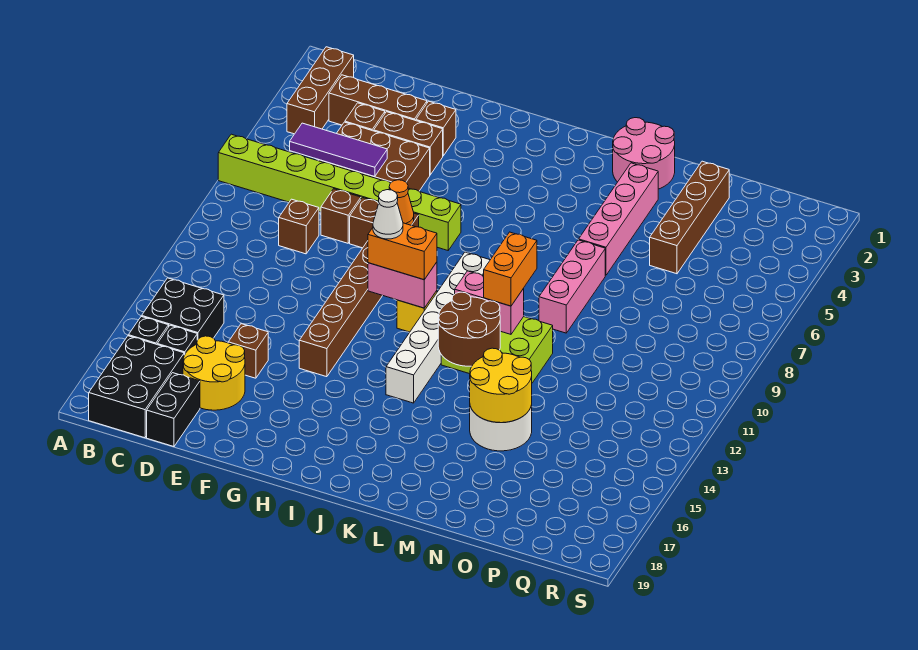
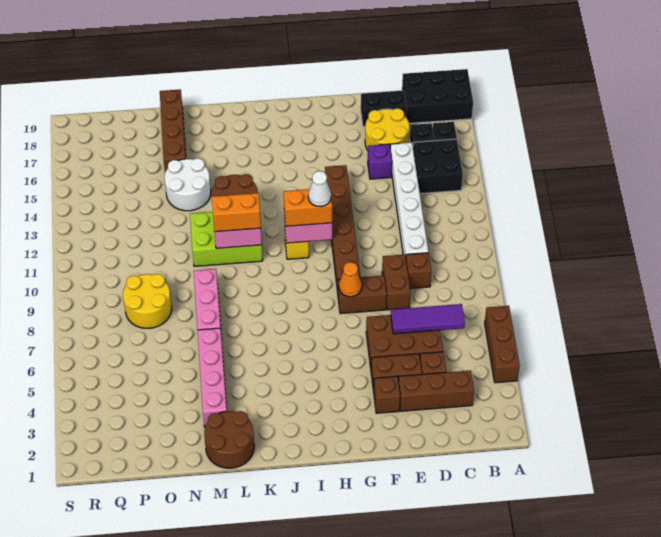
lime 1x8 brick [218,134,461,250] -> none
brown 1x3 brick [287,47,354,134] -> brown 1x3 brick moved to [485,306,520,383]
black 2x3 brick [89,336,184,438] -> black 2x3 brick turned to [402,69,473,123]
black 1x2 brick [147,373,200,447] -> black 1x2 brick turned to [361,91,407,127]
brown 1x1 brick [321,189,361,243] -> brown 1x2 brick [382,254,410,310]
brown 1x1 brick [228,324,268,378] -> purple 1x1 brick [368,144,392,179]
white 1x6 brick [386,252,490,403] -> white 1x6 brick moved to [390,142,428,257]
pink 2x2 round brick [613,118,675,189] -> brown 2x2 round brick [204,411,254,468]
orange 1x2 brick [484,232,537,306] -> orange 1x2 brick turned to [212,193,261,232]
yellow 2x2 round brick [470,348,532,423] -> yellow 2x2 round brick moved to [123,274,172,328]
brown 1x4 brick [650,161,729,274] -> brown 1x4 brick moved to [160,90,186,172]

